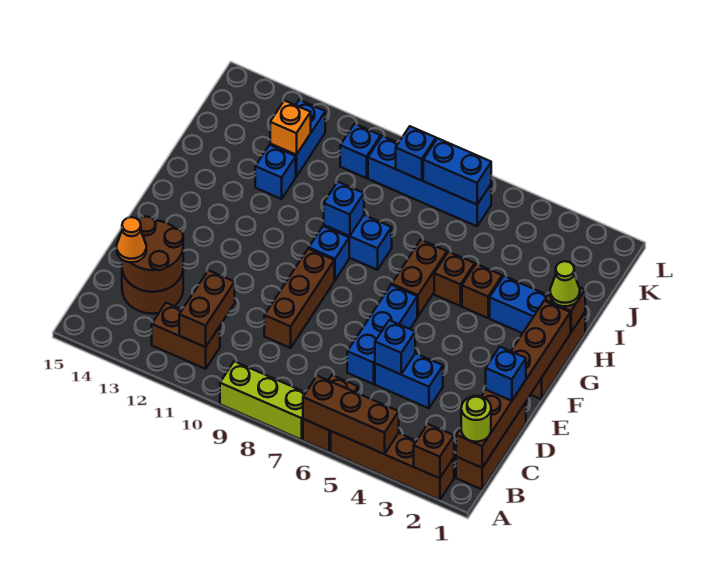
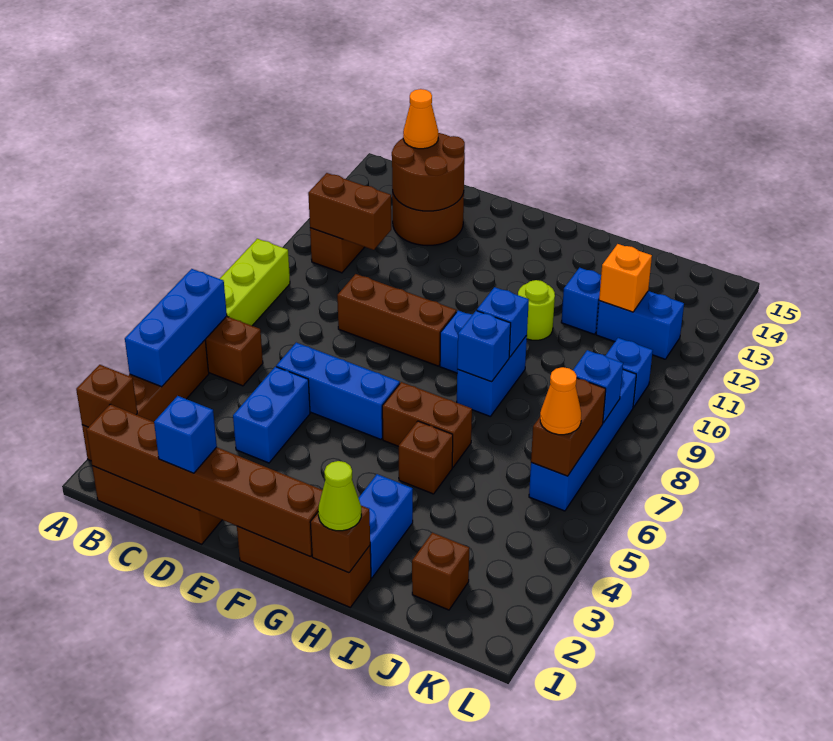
brown 1x3 brick [303,376,399,454] -> blue 1x3 brick [125,269,227,387]
lime 1x1 round brick [461,396,491,442] -> lime 1x1 round brick moved to [518,280,555,340]
blue 1x1 brick [375,320,415,374] -> blue 1x1 brick moved to [457,311,511,382]
brown 1x1 brick [462,264,502,318] -> brown 1x1 brick moved to [412,532,469,610]
blue 1x2 brick [423,138,491,205] -> brown 1x2 brick [531,378,606,476]
none -> orange 1x1 cone [540,367,581,435]

